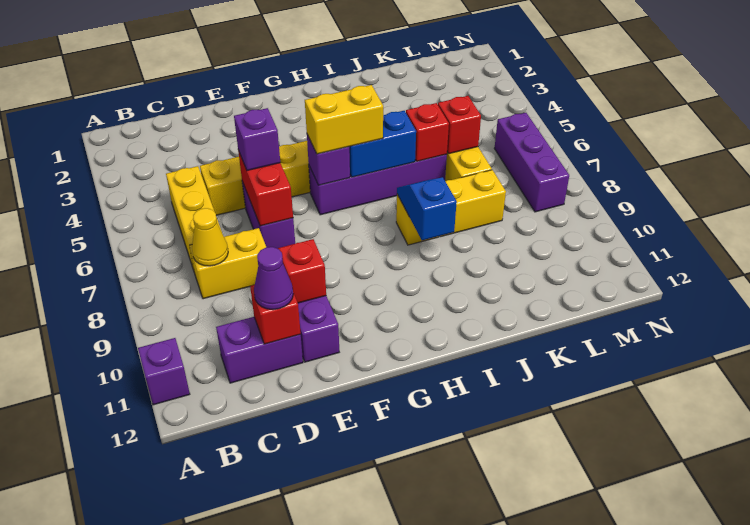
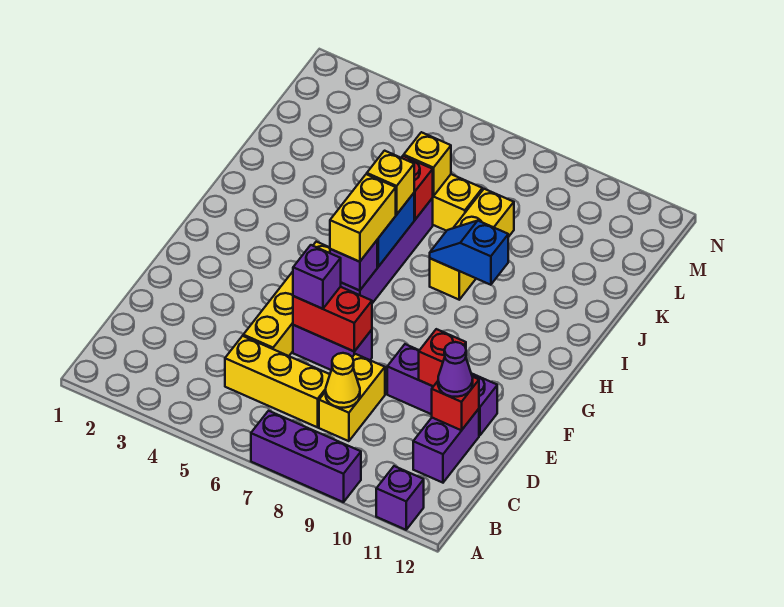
none -> yellow 1x1 brick [367,151,414,214]
red 1x1 brick [438,96,481,154] -> yellow 1x1 brick [404,132,451,196]
purple 1x3 brick [494,113,569,212] -> purple 1x3 brick moved to [251,411,361,502]

